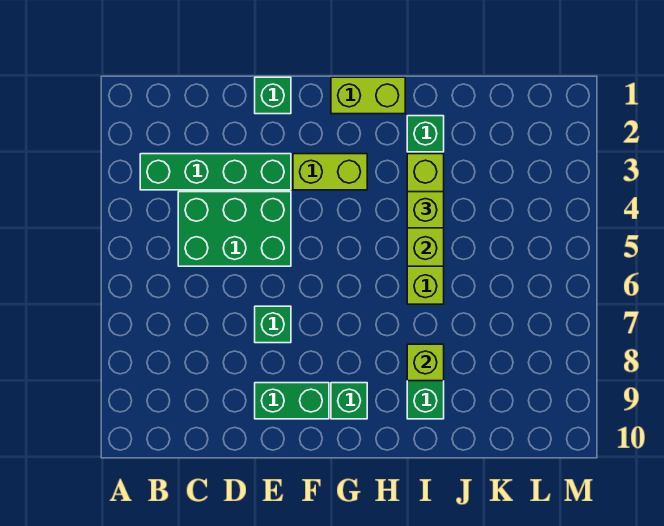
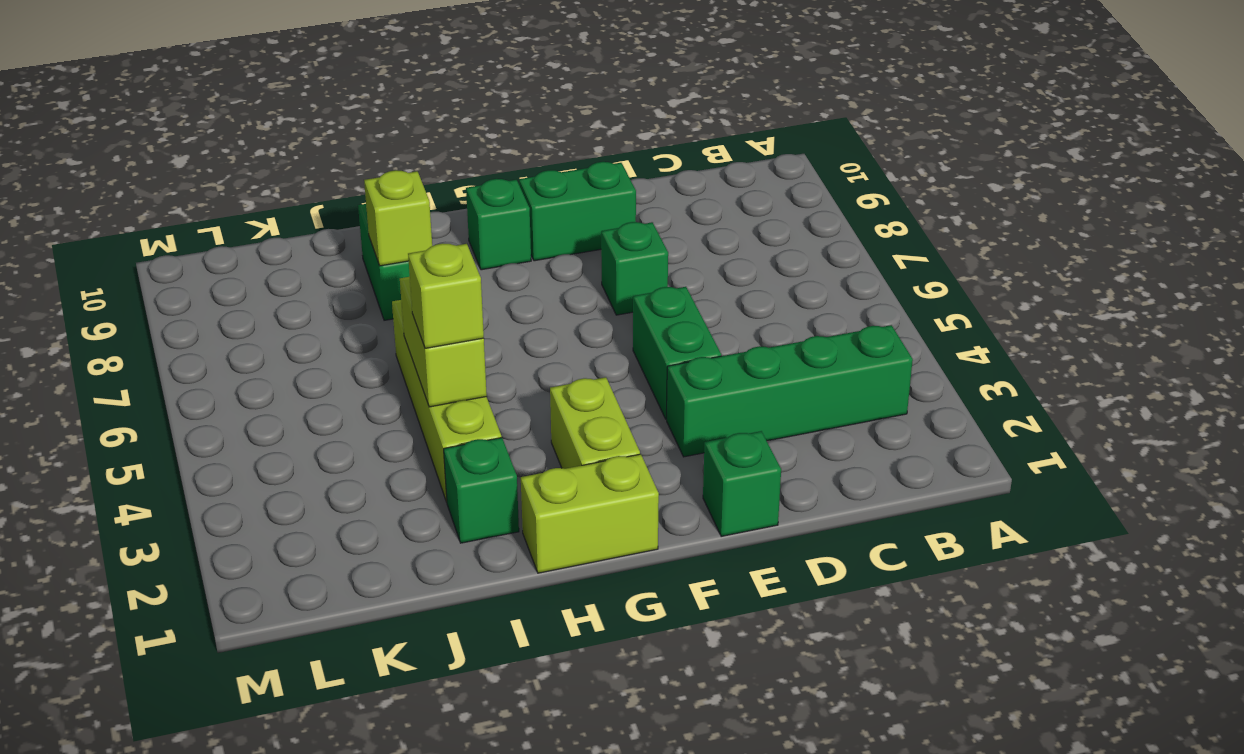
green 2x3 brick [178,192,291,266] -> green 1x2 brick [633,287,721,419]
lime 1x2 brick [293,154,367,190] -> lime 1x2 brick turned to [550,377,640,469]

